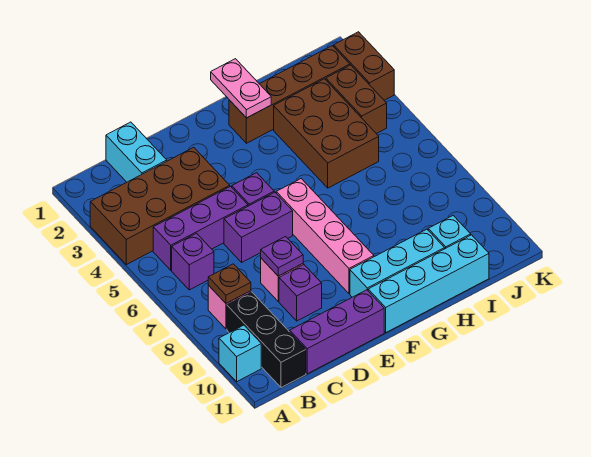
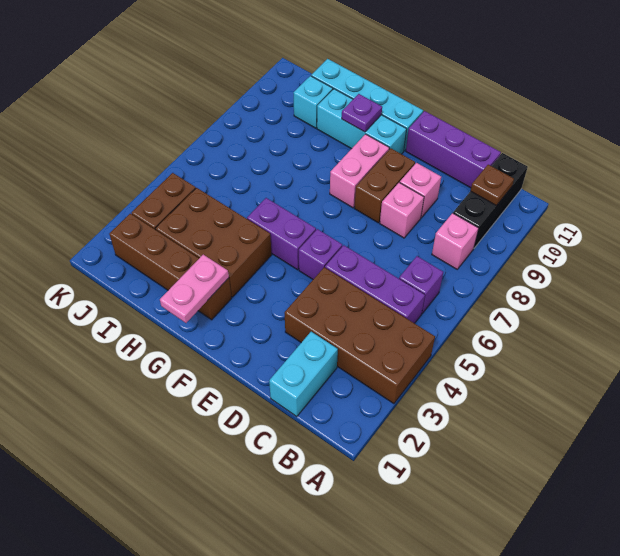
cyan 1x1 brick [219,325,261,382] -> none
brown 1x1 plate [208,264,251,303] -> brown 1x1 plate moved to [471,165,514,206]
purple 1x2 brick [224,192,293,262] -> purple 1x2 brick moved to [247,198,316,270]
purple 1x1 plate [261,237,303,276] -> purple 1x1 plate moved to [342,94,382,132]
purple 1x1 brick [279,265,322,321] -> pink 1x1 brick [400,163,441,218]
pink 1x4 brick [276,179,374,294] -> pink 1x2 brick [330,134,389,208]
brown 2x3 brick [274,79,379,188] -> brown 2x3 brick turned to [156,188,272,297]
brown 1x2 brick [334,32,394,100] -> brown 1x2 brick moved to [354,148,415,223]

